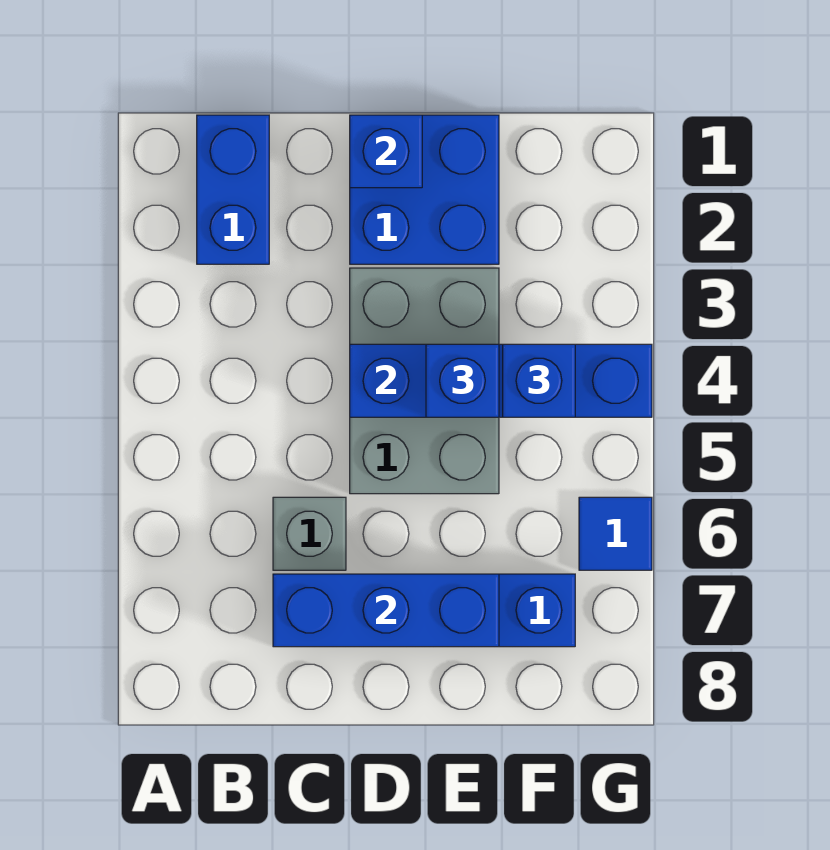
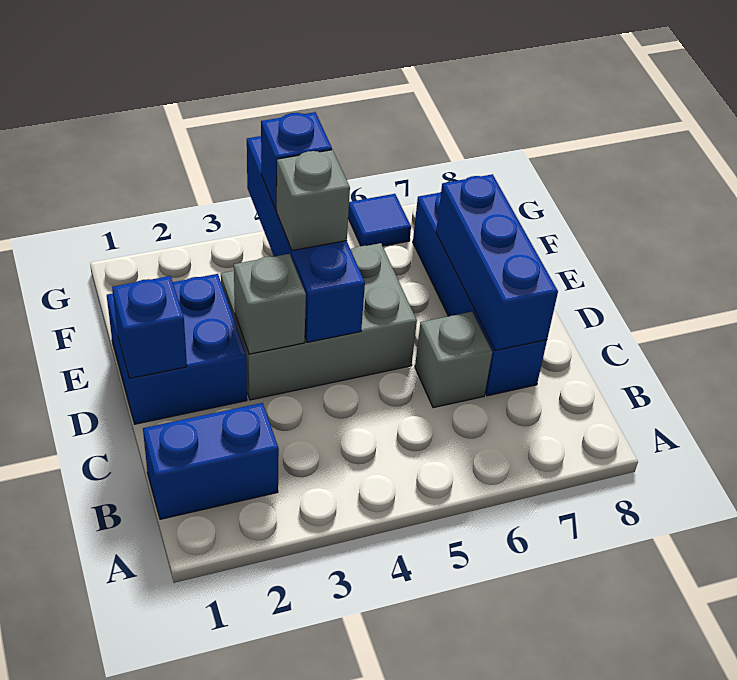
none -> grey 1x1 brick [234,254,306,354]
blue 1x1 brick [426,344,499,417] -> grey 1x1 brick [277,150,350,251]

